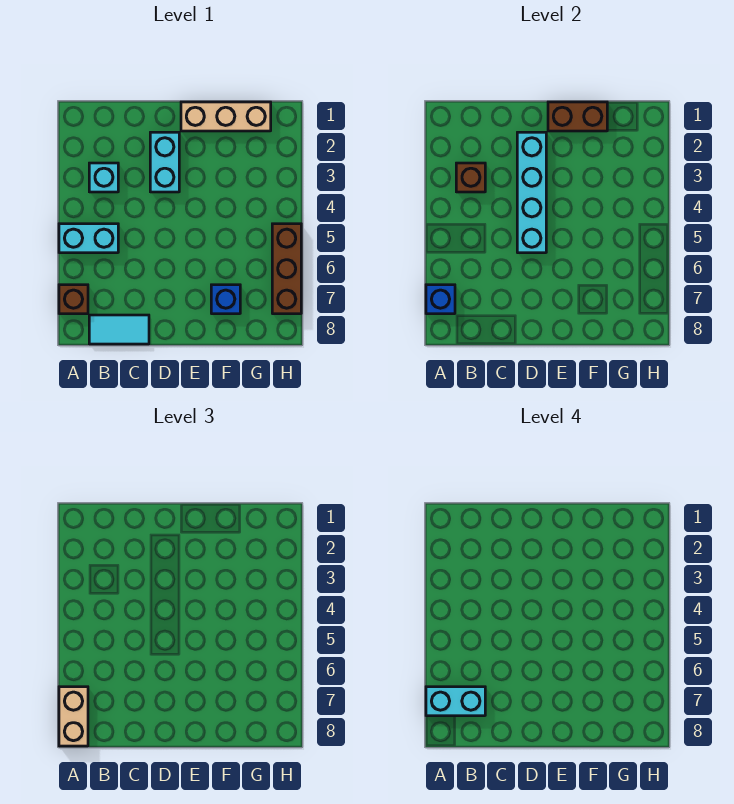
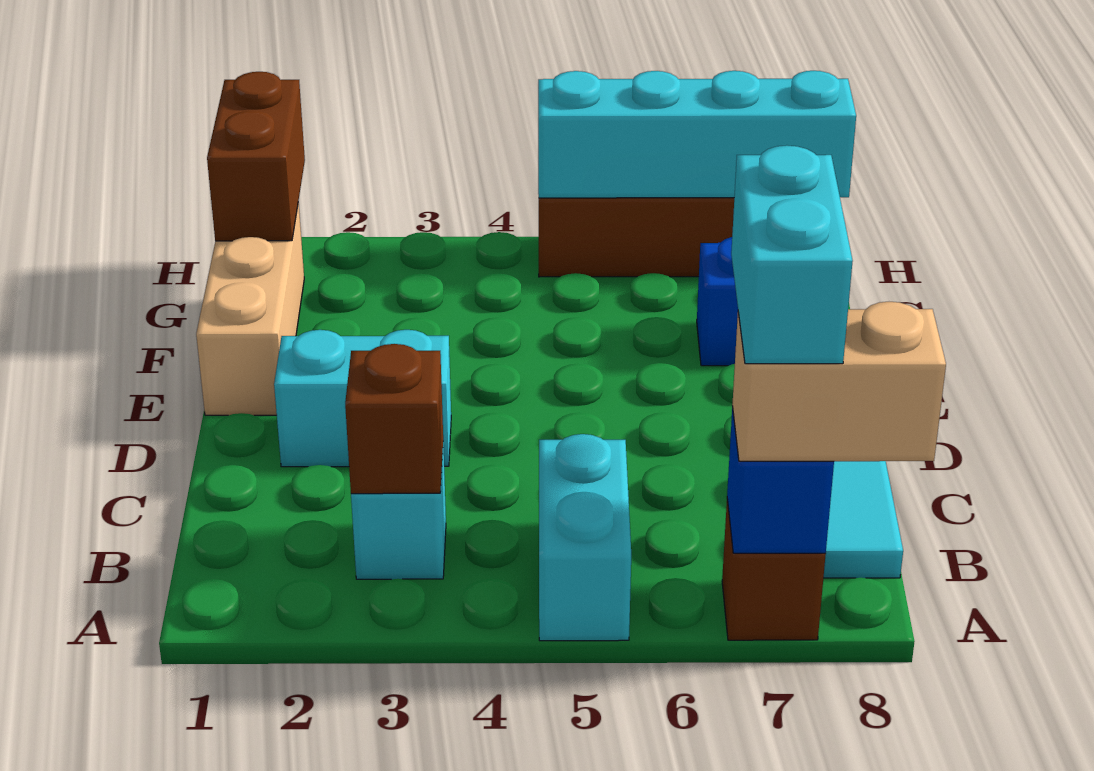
cyan 1x4 brick [517,132,546,253] -> cyan 1x4 brick moved to [538,71,856,198]
brown 1x2 brick [548,102,607,131] -> brown 1x2 brick moved to [207,72,305,241]

